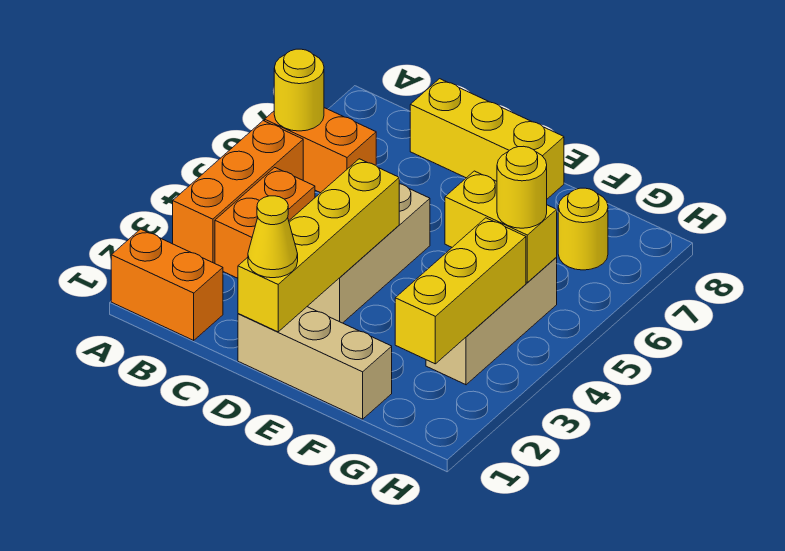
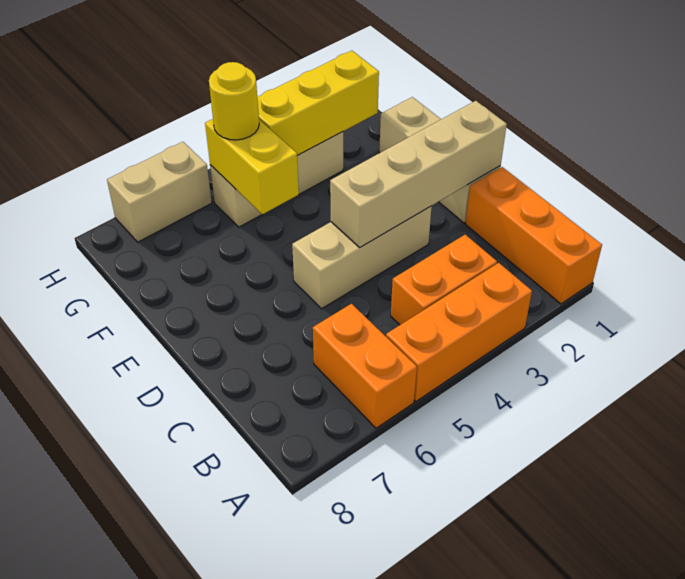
orange 1x2 brick [111,229,223,340] -> orange 1x3 brick [465,167,602,304]
yellow 1x1 round brick [274,49,324,131] -> none
yellow 1x3 brick [410,79,564,199] -> none
yellow 1x4 brick [238,159,399,332] -> tan 1x4 brick [330,101,507,247]
yellow 1x1 cone [248,196,298,278] -> none
yellow 1x1 round brick [558,188,608,270] -> none
none -> tan 1x2 brick [107,142,212,242]

